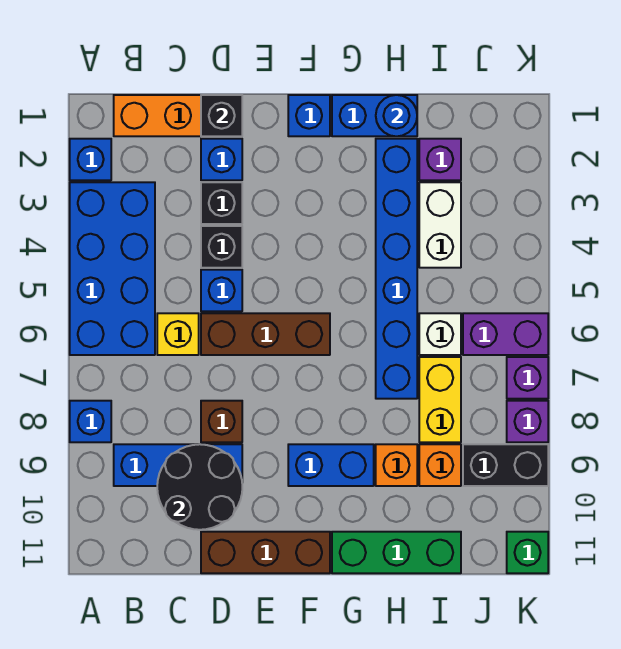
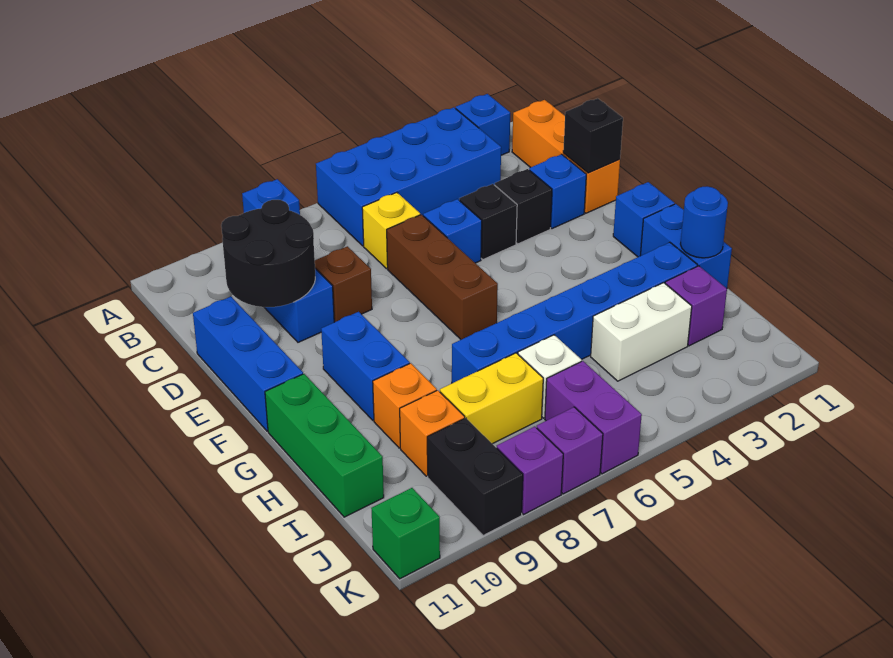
brown 1x3 brick [201,532,330,573] -> blue 1x3 brick [193,297,303,431]

